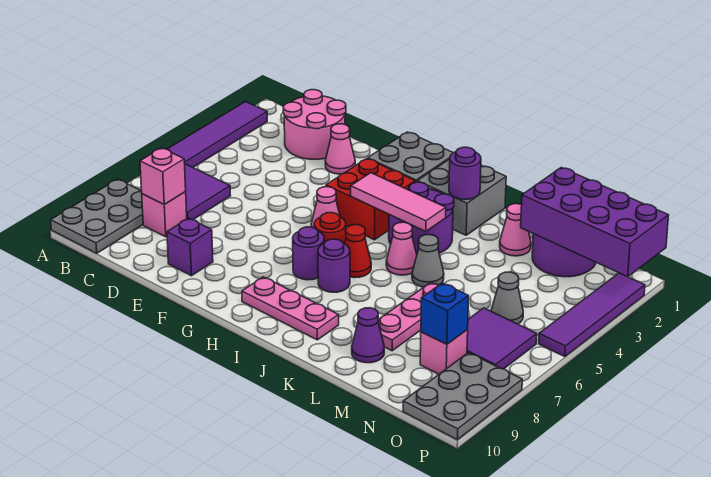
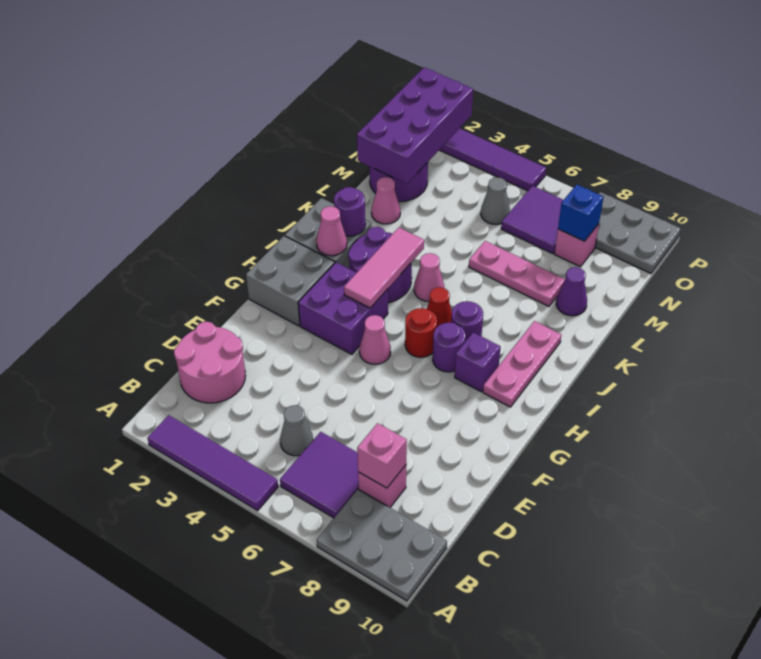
pink 1x1 cone [325,124,355,174] -> pink 1x1 cone moved to [316,206,347,256]
purple 1x1 brick [167,218,213,276] -> purple 1x1 brick moved to [455,332,501,392]
red 2x2 brick [326,159,415,240] -> purple 2x2 brick [298,262,388,354]
grey 1x1 cone [412,235,444,287] -> grey 1x1 cone moved to [280,405,313,456]

